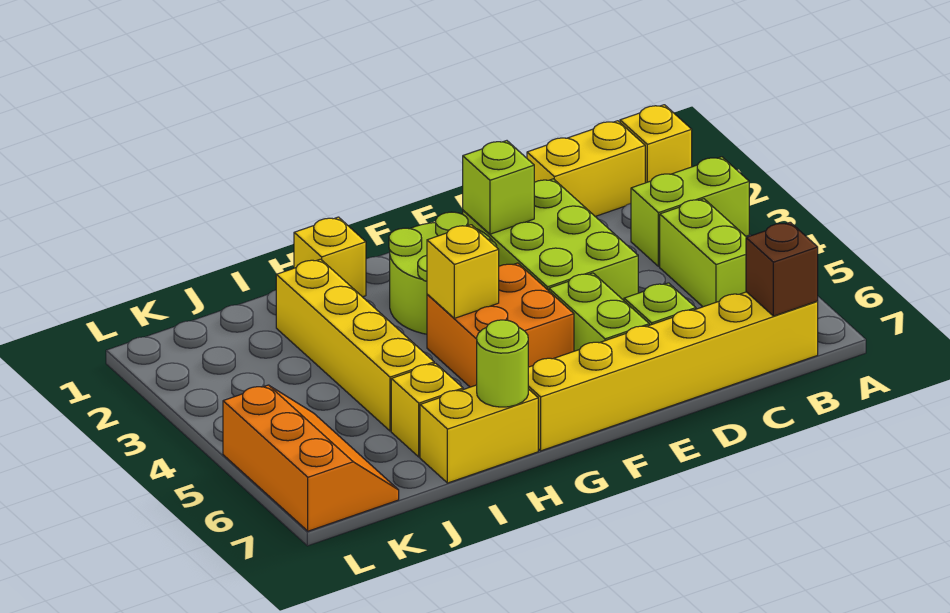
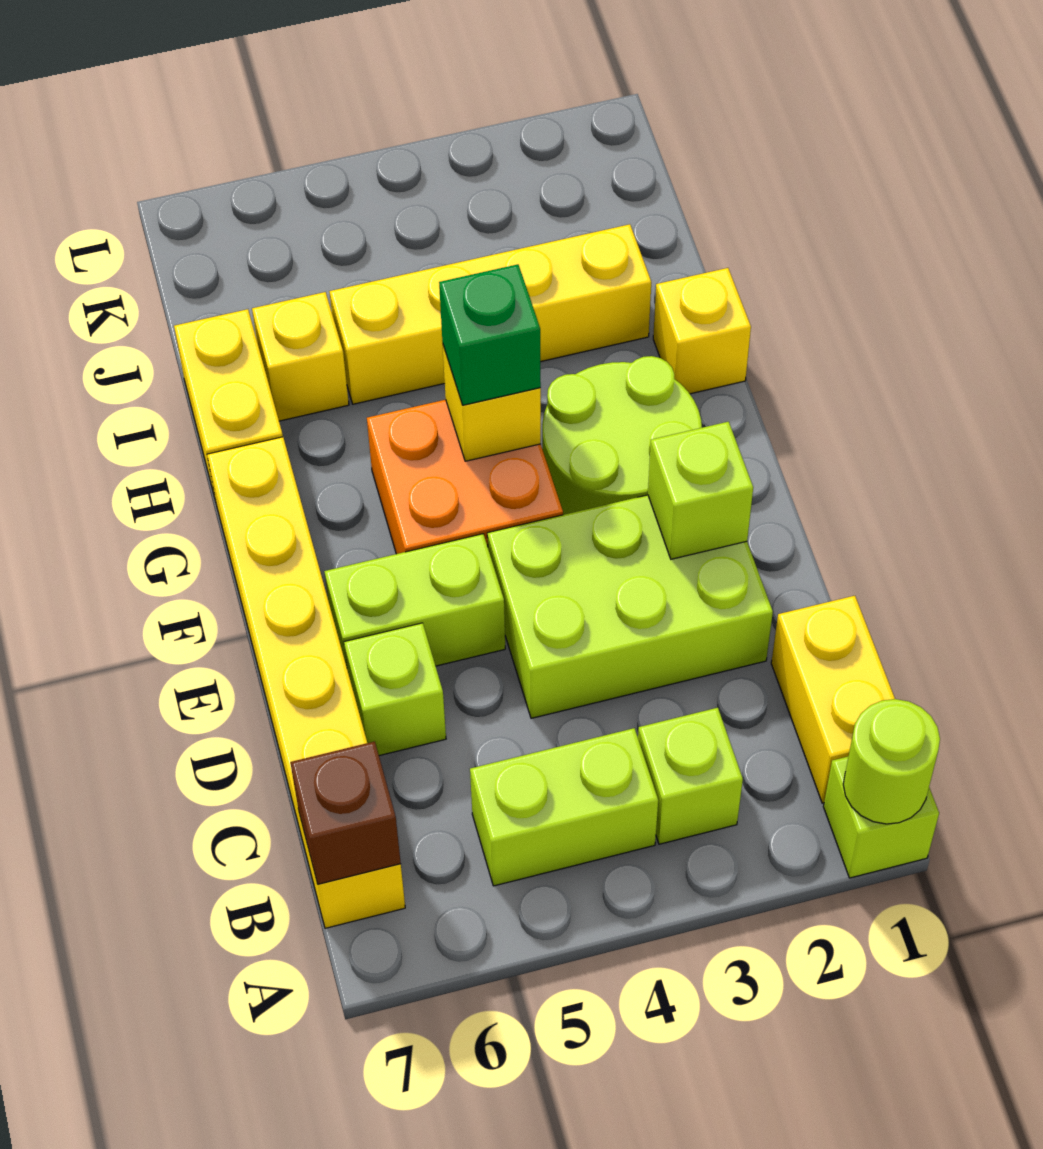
yellow 1x1 brick [620,105,692,183] -> lime 1x1 brick [823,757,939,878]
lime 1x2 brick [631,157,749,266] -> lime 1x1 brick [638,708,743,844]
none -> green 1x1 brick [439,264,541,405]
lime 1x1 round brick [477,320,528,407] -> lime 1x1 round brick moved to [843,699,940,824]
orange 2x3 slope [223,385,399,531] -> none

